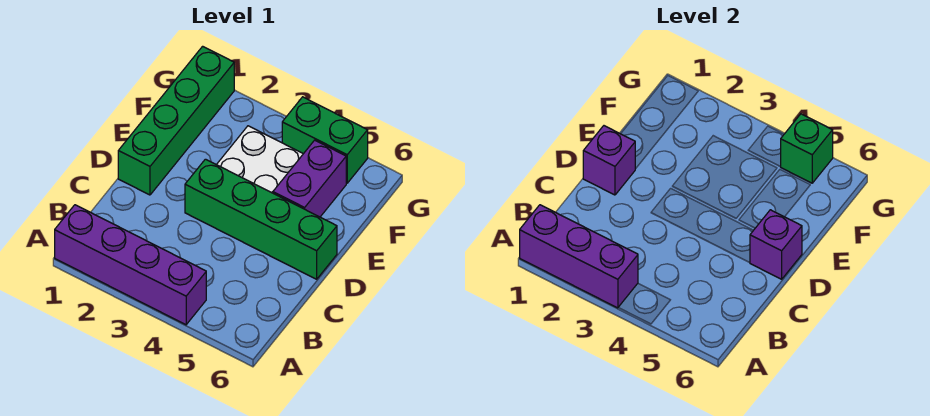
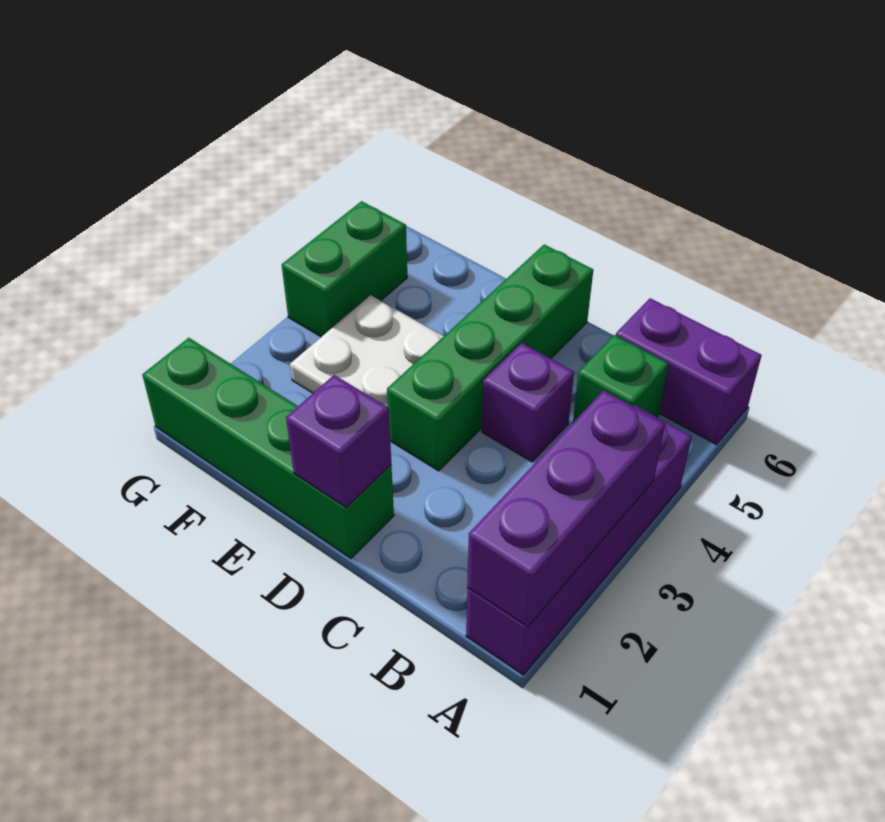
purple 1x1 brick [750,210,802,279] -> purple 1x1 brick moved to [482,343,574,462]
purple 1x2 brick [273,140,346,217] -> purple 1x2 brick moved to [616,298,762,444]
green 1x1 brick [781,114,833,183] -> green 1x1 brick moved to [573,335,668,422]

